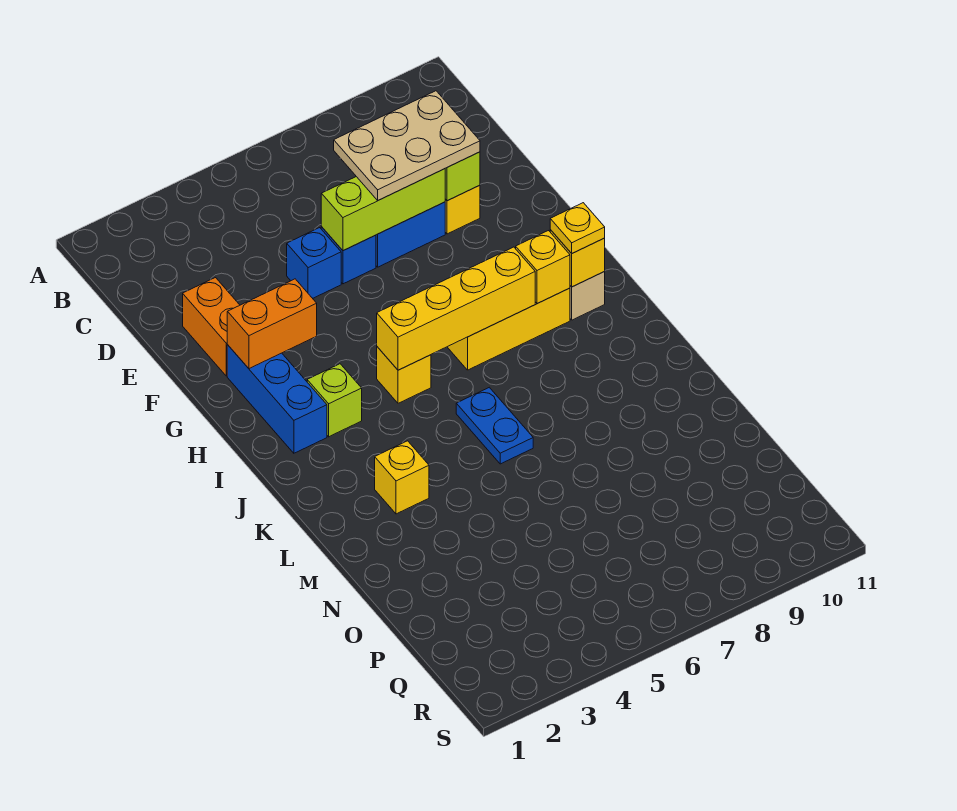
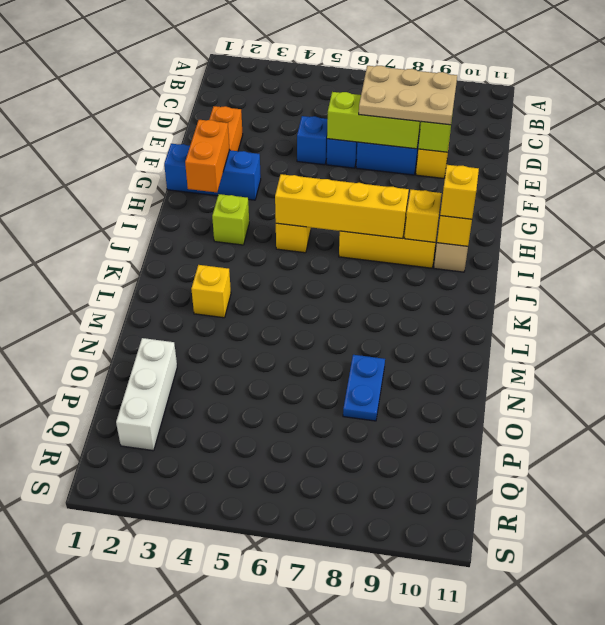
blue 1x3 brick [227,345,327,453] -> blue 1x3 brick turned to [164,144,261,200]
orange 1x2 brick [227,279,317,369] -> orange 1x2 brick turned to [185,120,229,192]
yellow 1x1 plate [550,203,605,253] -> yellow 1x1 brick [440,165,479,219]
blue 1x2 plate [456,387,533,464] -> blue 1x2 plate moved to [343,355,385,421]
none -> white 1x3 brick [116,338,177,451]

